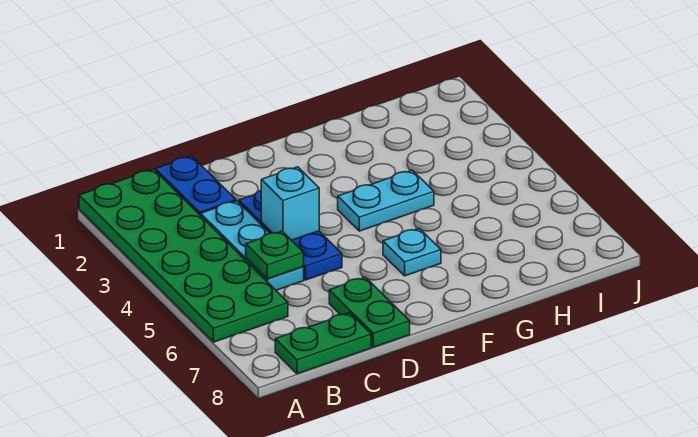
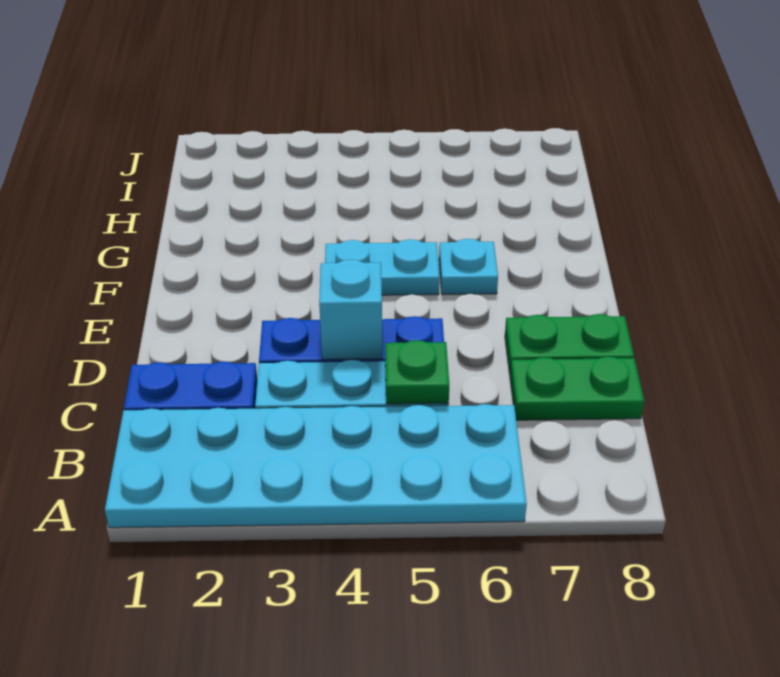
green 2x6 plate [79,169,288,342] -> cyan 2x6 plate [105,404,527,528]
green 1x2 plate [275,313,371,374] -> green 1x2 plate turned to [510,357,644,420]
cyan 1x2 plate [338,170,434,231] -> cyan 1x2 plate turned to [325,239,439,295]

